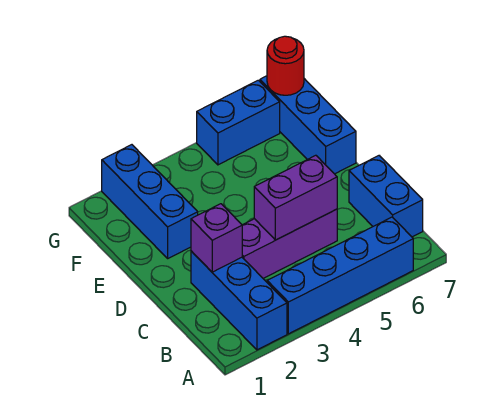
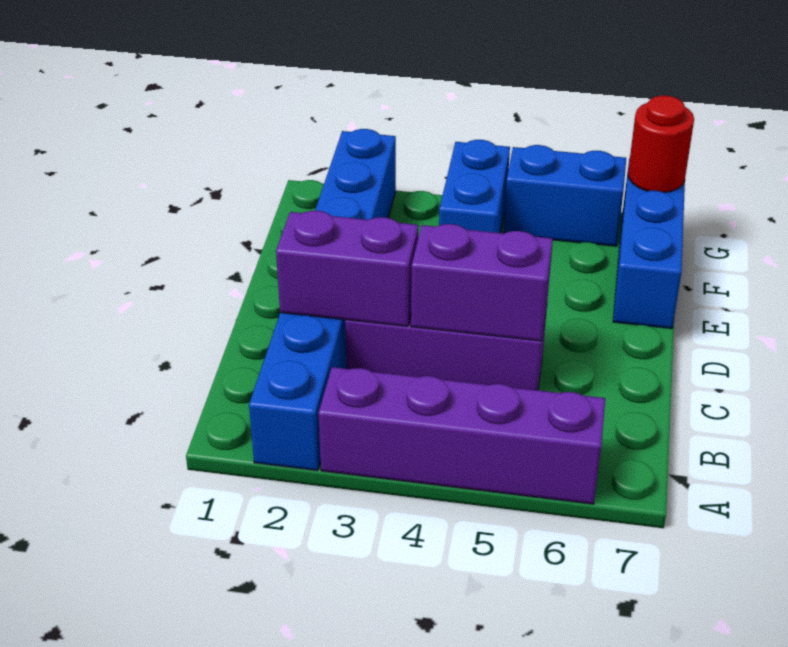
blue 1x4 brick [267,217,413,334] -> purple 1x4 brick [319,367,605,504]
blue 1x2 brick [349,156,423,237] -> blue 1x2 brick moved to [439,140,510,233]
purple 1x1 brick [191,204,242,272] -> purple 1x2 brick [276,211,418,326]

